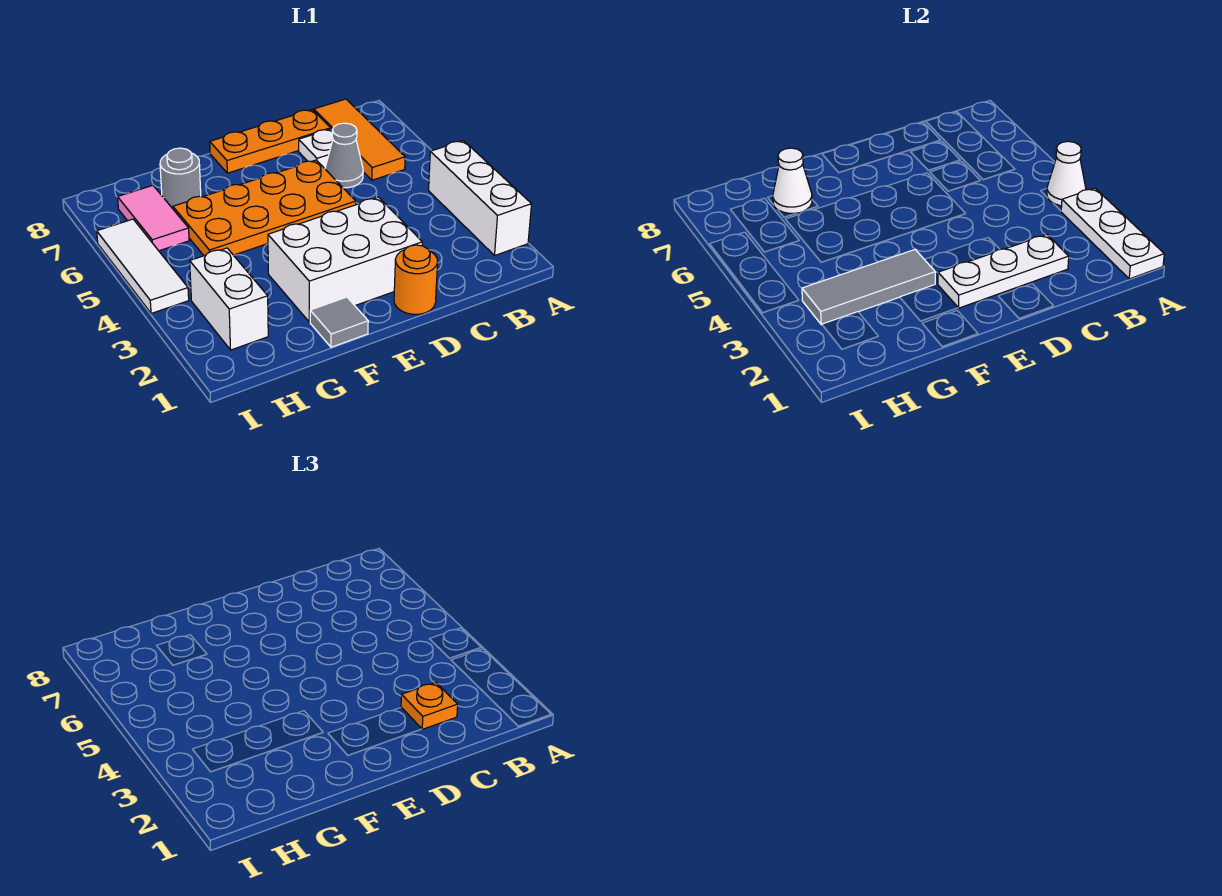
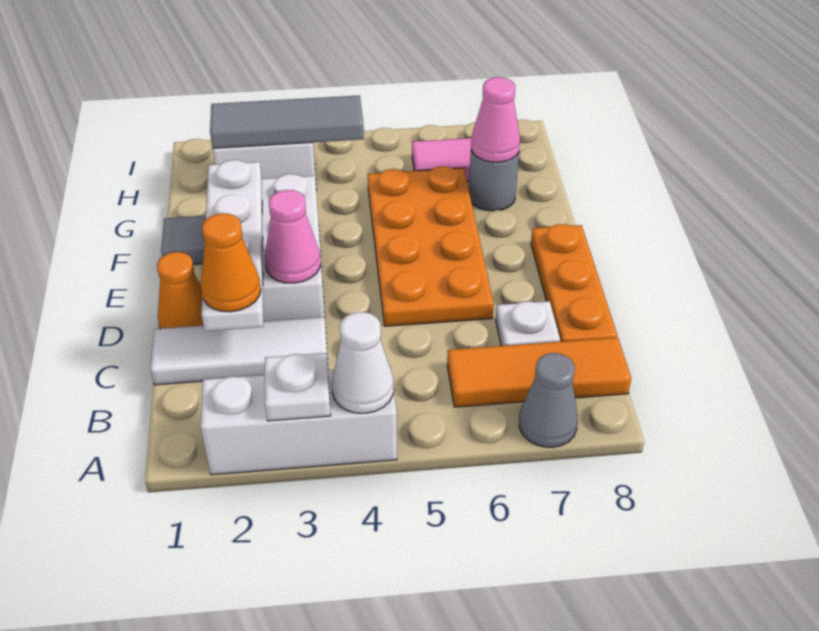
white 1x3 plate [1061,188,1164,279] -> white 1x1 plate [265,353,331,421]
white 1x3 plate [938,234,1069,308] -> white 1x4 plate [201,160,263,331]
orange 1x1 plate [401,682,458,729] -> orange 1x1 cone [201,213,261,312]
grey 1x1 cone [325,123,363,188] -> grey 1x1 cone moved to [519,353,578,447]
orange 1x1 round brick [394,245,438,314] -> orange 1x1 cone [157,252,203,329]
none -> pink 1x1 cone [265,190,321,283]
grey 1x3 tile [802,250,935,325] -> grey 1x3 tile turned to [210,95,364,148]
white 1x1 cone [773,148,812,213] -> pink 1x1 cone [471,77,520,162]
white 1x3 tile [97,219,189,313] -> white 1x3 tile moved to [151,317,328,385]

